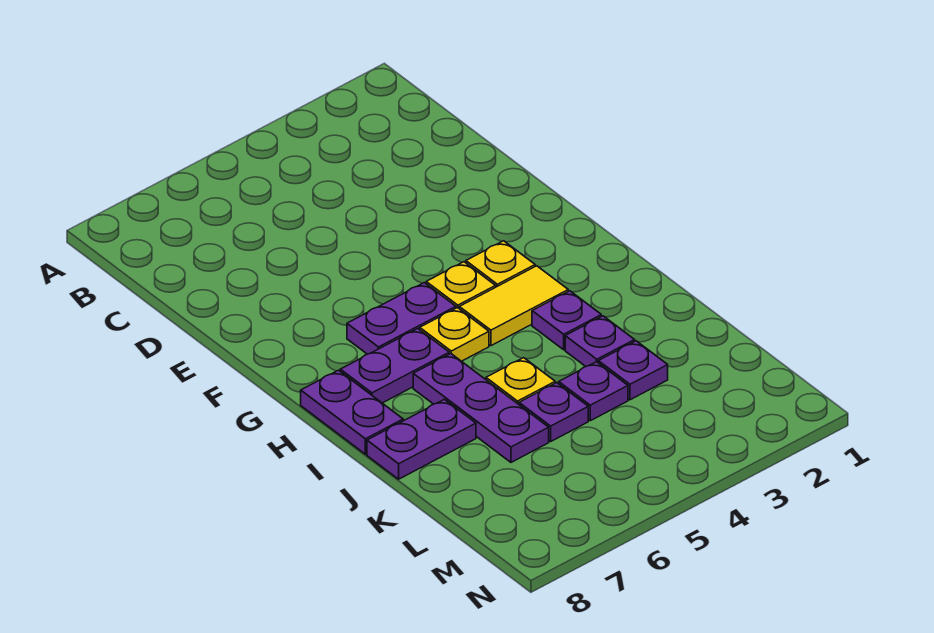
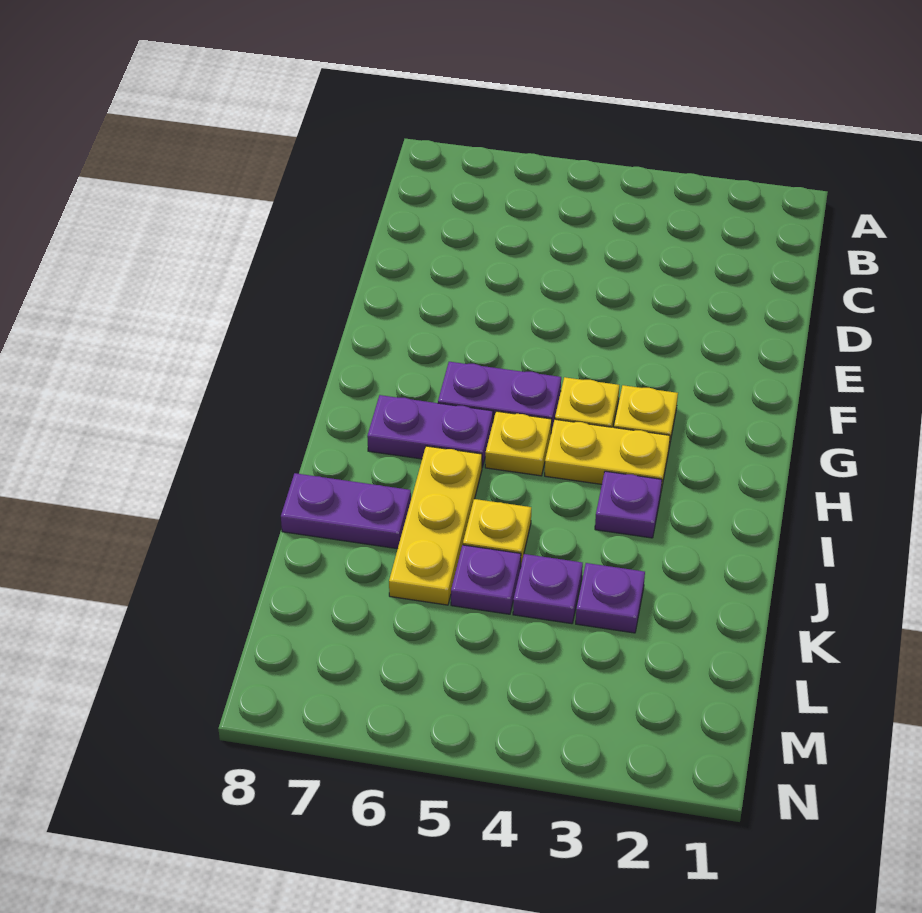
yellow 1x2 tile [459,266,568,346] -> yellow 1x2 plate [545,419,670,490]
purple 1x2 plate [301,370,403,454] -> none
purple 1x3 plate [413,354,549,462] -> yellow 1x3 plate [389,446,482,605]
purple 1x1 plate [565,316,635,367] -> none

